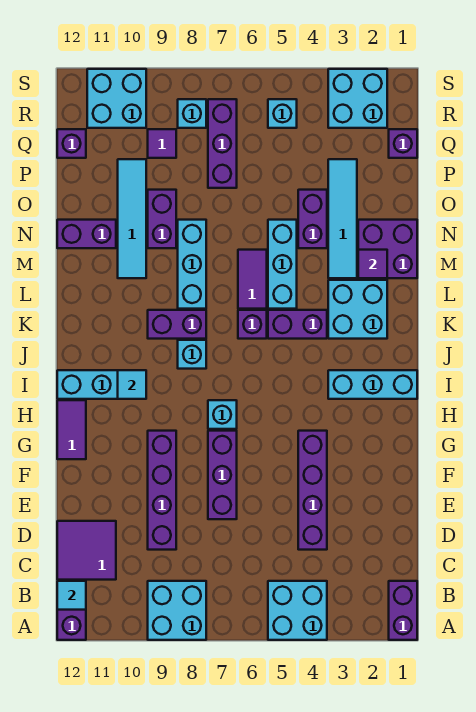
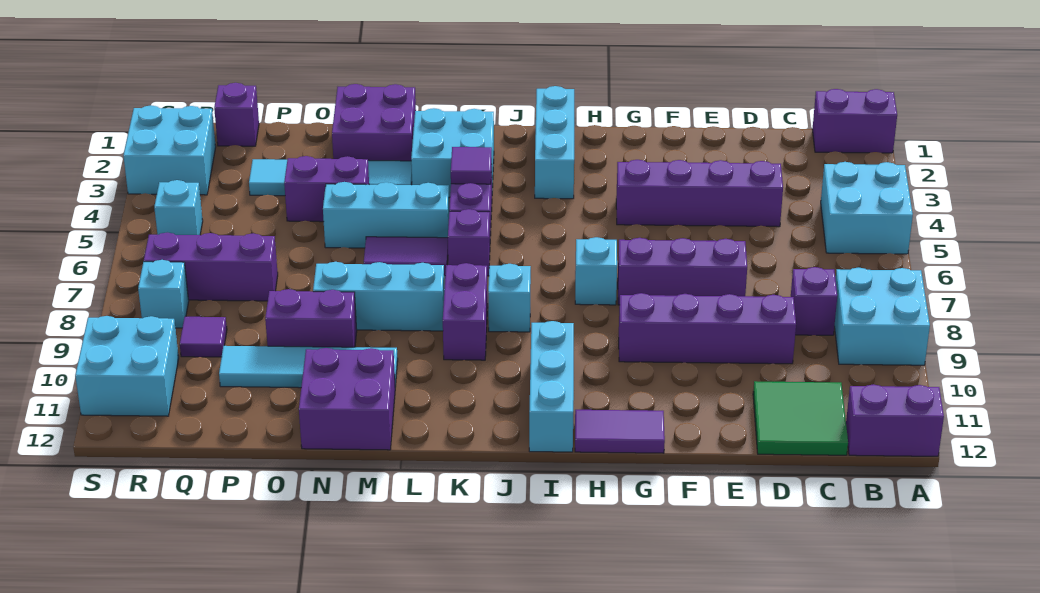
cyan 1x1 tile [57,581,86,610] -> none
purple 2x2 tile [57,521,116,580] -> green 2x2 tile [753,381,848,455]
cyan 1x1 tile [118,370,146,399] -> none
purple 1x1 tile [358,250,387,278] -> purple 1x1 tile moved to [451,147,492,184]
purple 1x2 brick [57,220,116,248] -> purple 2x2 brick [299,348,395,450]
purple 1x1 brick [57,129,86,158] -> purple 1x1 brick moved to [791,267,837,335]

